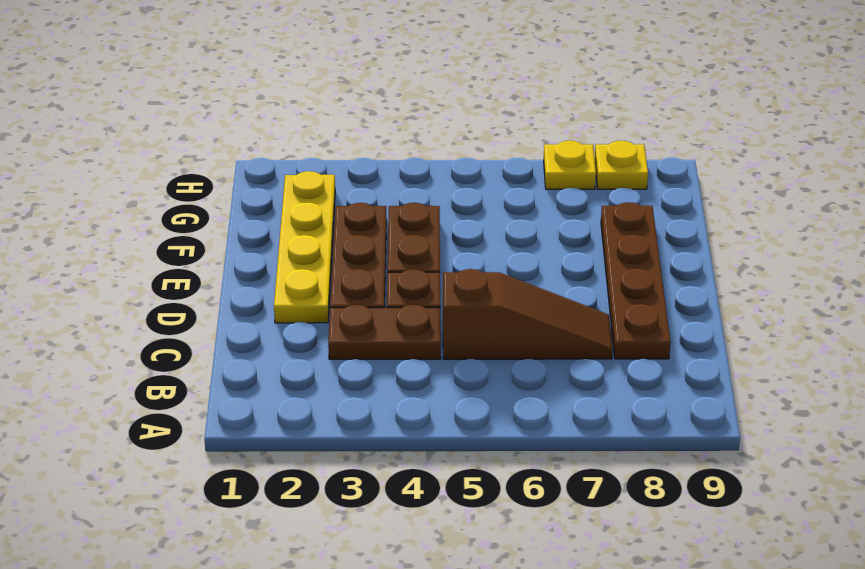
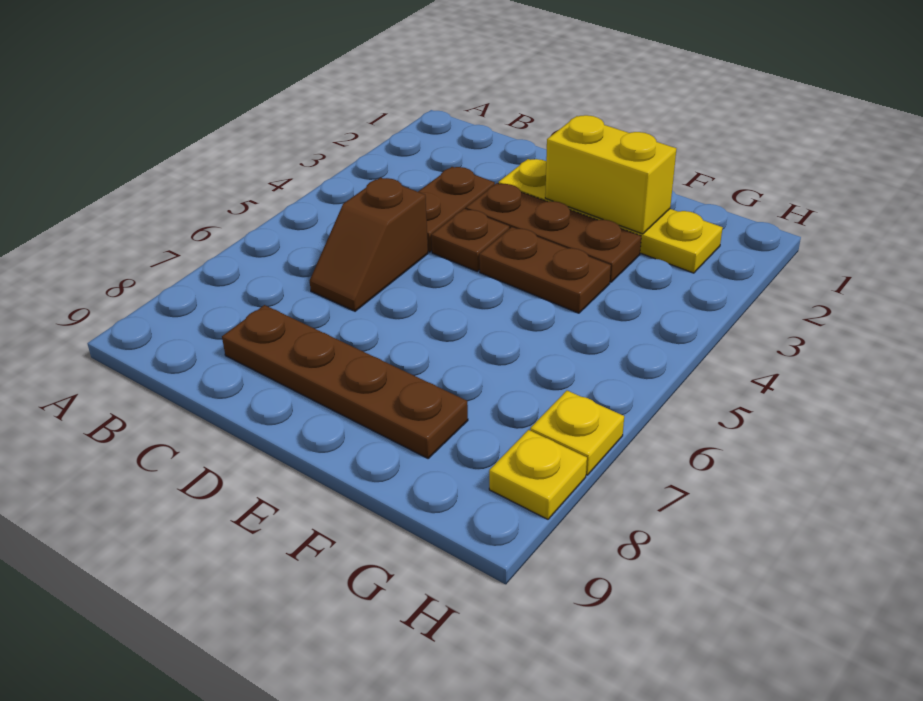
brown 1x3 slope [443,269,613,359] -> brown 1x2 slope [310,178,428,311]
none -> yellow 1x2 brick [545,115,676,234]

